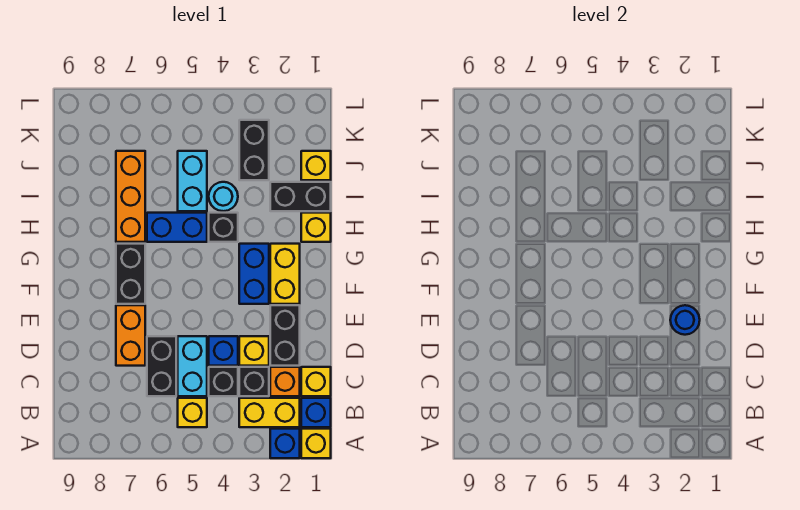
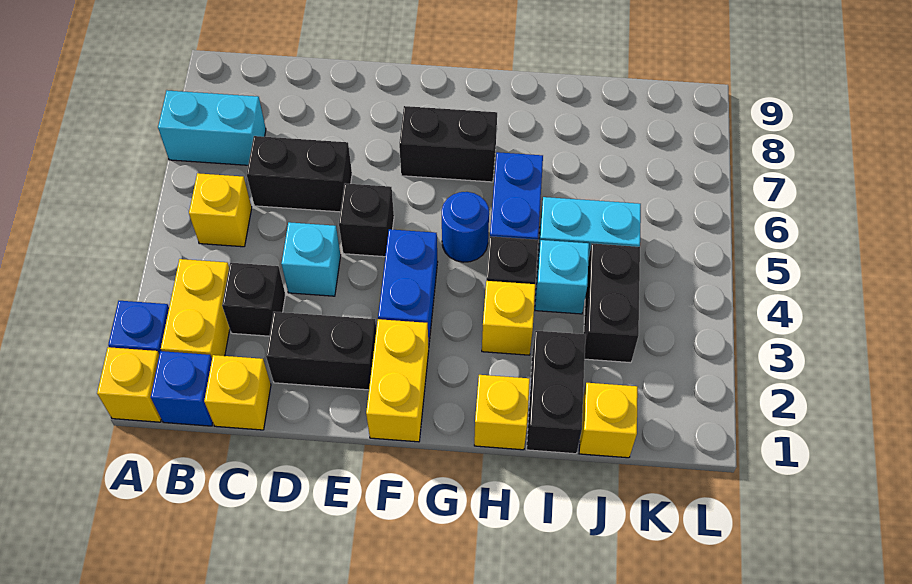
orange 1x1 brick [270,367,300,396] -> none
black 1x1 brick [209,367,238,396] -> black 1x1 brick moved to [339,183,394,257]
cyan 1x2 brick [178,336,207,396] -> cyan 1x2 brick moved to [158,91,266,165]
yellow 1x1 brick [239,336,269,366] -> yellow 1x1 brick moved to [482,281,535,355]
blue 1x1 brick [209,336,238,366] -> cyan 1x1 brick [281,222,341,296]
orange 1x2 brick [116,305,145,366] -> none
blue 1x1 round brick [670,305,700,335] -> blue 1x1 round brick moved to [442,192,489,262]
yellow 1x2 brick [270,244,300,304] -> yellow 1x2 brick turned to [366,319,429,442]
blue 1x2 brick [239,244,269,304] -> blue 1x2 brick turned to [378,229,438,345]
orange 1x3 brick [116,151,145,242] -> none
cyan 1x1 round brick [209,182,238,211] -> cyan 1x1 brick [535,240,589,314]
black 1x2 brick [239,120,269,180] -> black 1x2 brick turned to [584,244,640,363]

